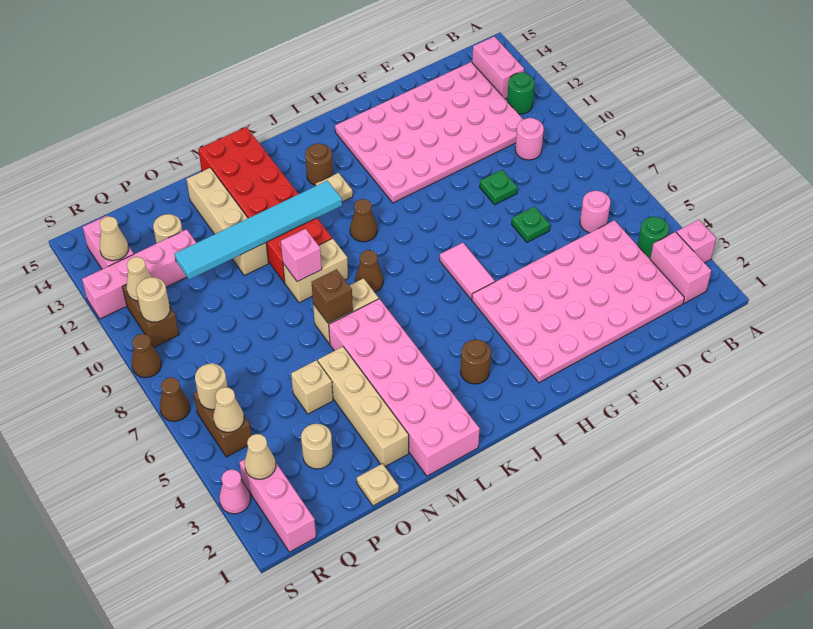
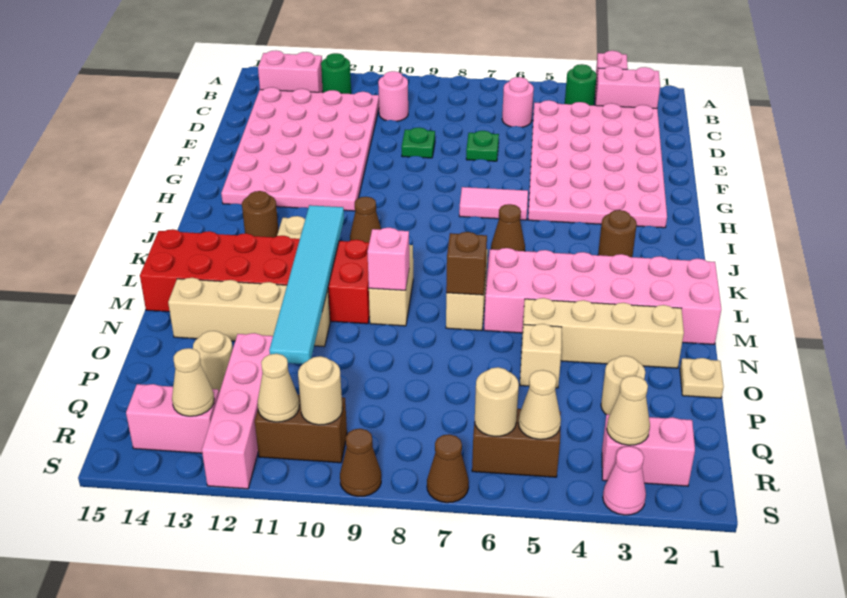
brown 1x1 cone [355,250,383,292] -> brown 1x1 cone moved to [491,204,525,251]
pink 1x3 brick [239,459,316,552] -> pink 1x2 brick [602,414,695,486]

